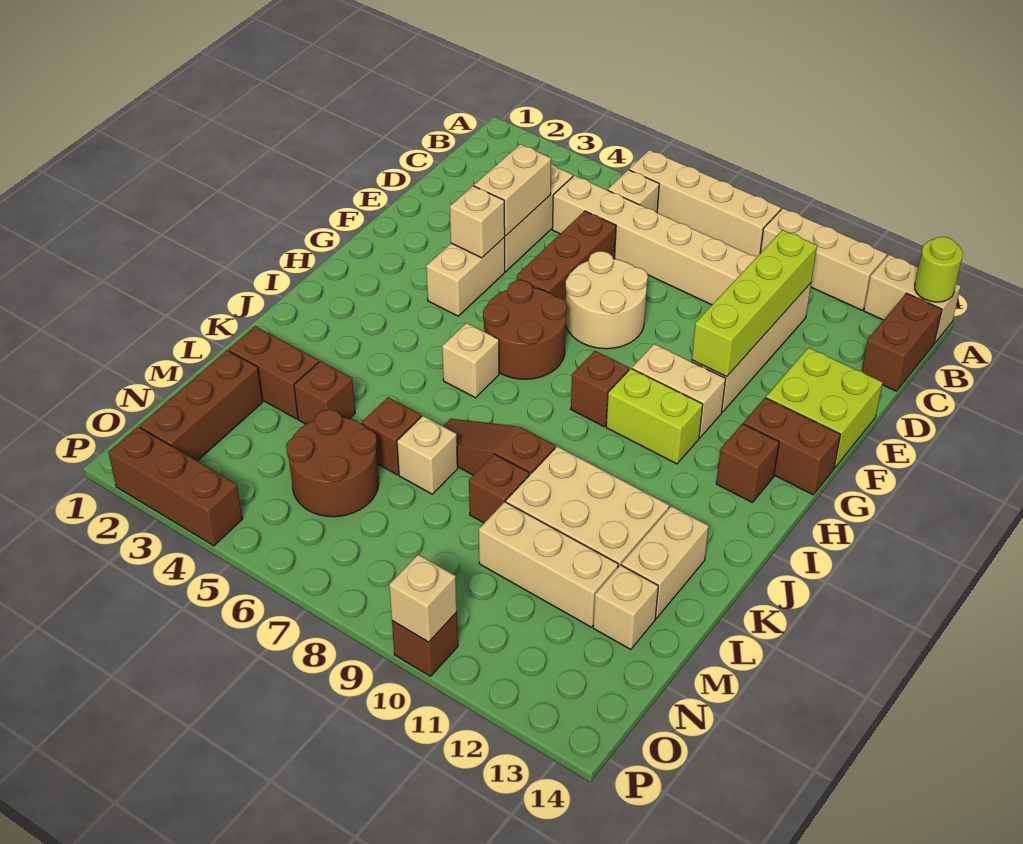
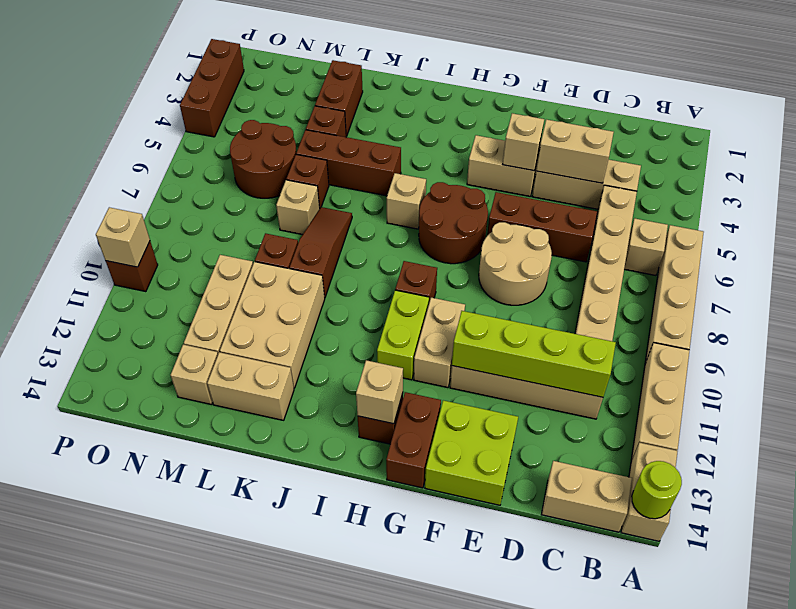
brown 1x2 brick [862,293,942,391] -> tan 1x2 brick [541,461,632,532]
none -> tan 1x1 brick [356,360,403,424]
brown 1x3 brick [140,350,263,461] -> brown 1x3 brick moved to [296,130,401,196]

